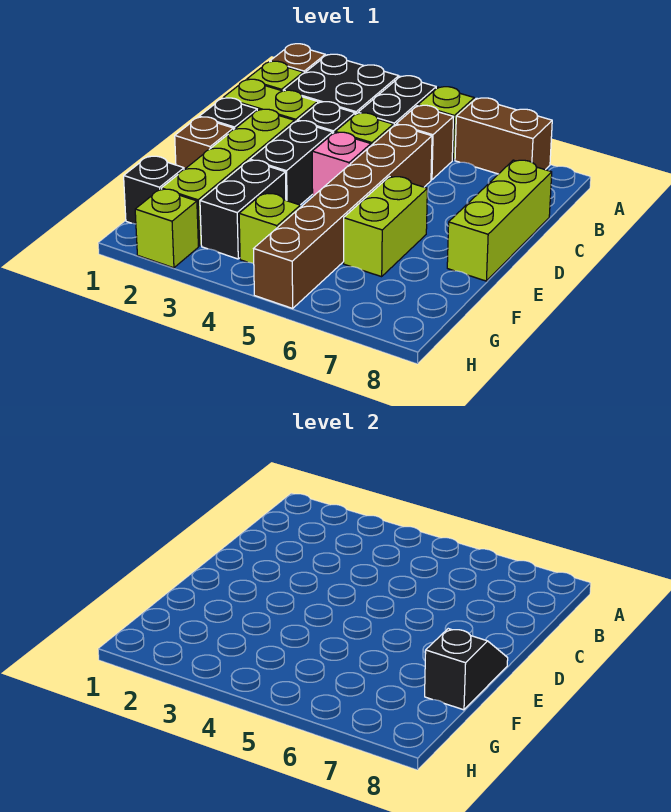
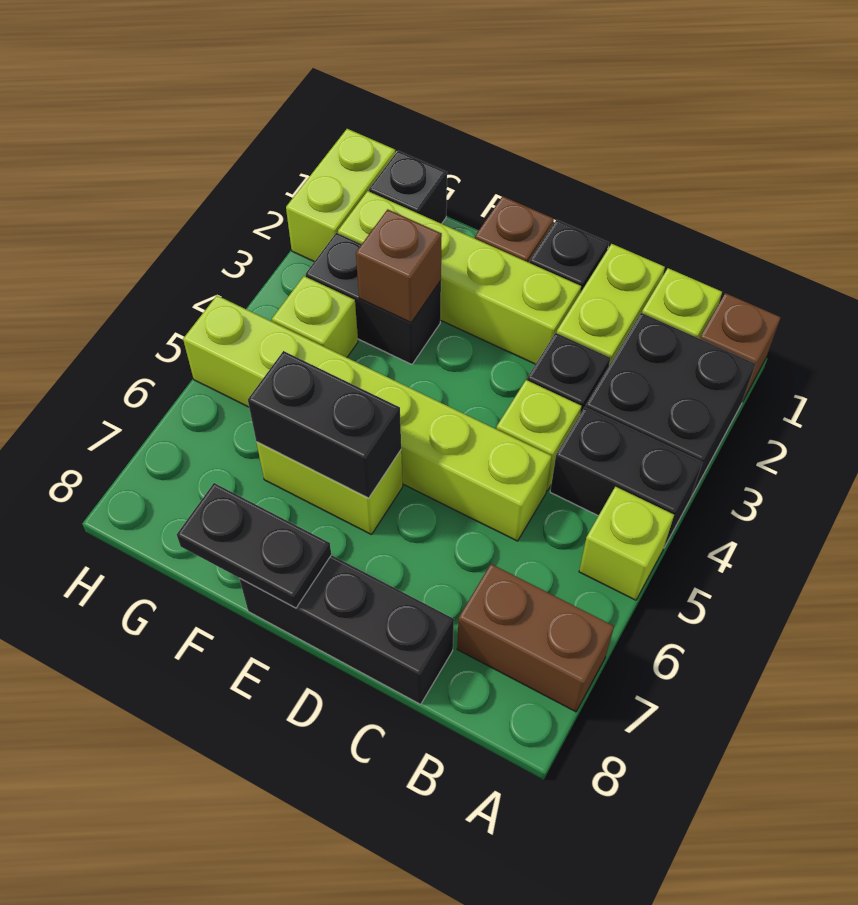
brown 1x2 brick [455,98,552,174] -> brown 1x2 brick turned to [457,564,614,712]
brown 1x1 brick [396,105,453,180] -> brown 1x1 brick moved to [356,209,442,322]
brown 1x6 brick [254,125,432,308] -> lime 1x6 brick [183,296,551,541]
lime 1x3 brick [447,160,552,281] -> black 1x3 brick [239,555,454,704]
black 1x2 brick [250,121,333,205] -> black 1x2 brick moved to [248,351,401,498]
pink 1x1 brick [312,132,371,196] -> none
black 1x2 slope [425,629,508,710] -> black 1x2 plate [177,483,331,608]
lime 1x1 brick [135,189,198,268] -> lime 1x2 brick [286,129,395,262]

